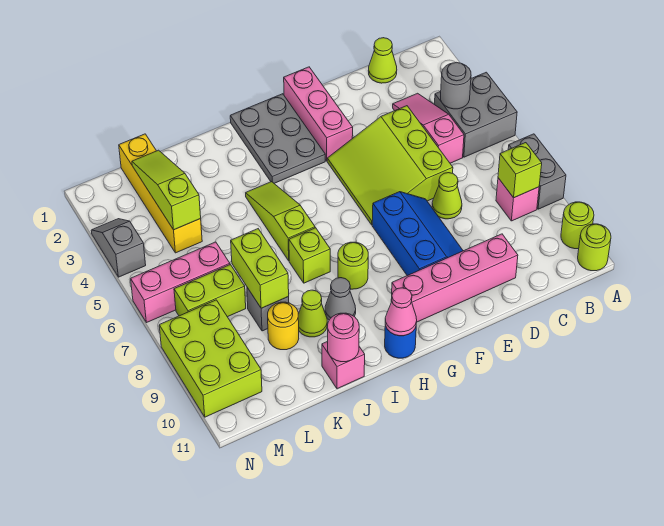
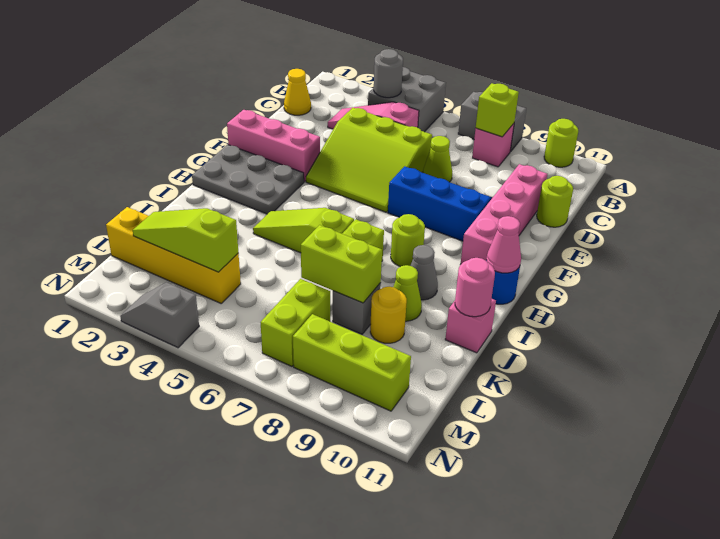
lime 1x1 round brick [578,224,611,271] -> lime 1x1 round brick moved to [537,176,573,227]
lime 1x1 cone [369,38,397,83] -> yellow 1x1 cone [284,69,311,115]
pink 1x3 brick [131,242,230,323] -> none
lime 2x3 brick [159,300,262,417] -> lime 1x3 brick [293,314,411,411]

